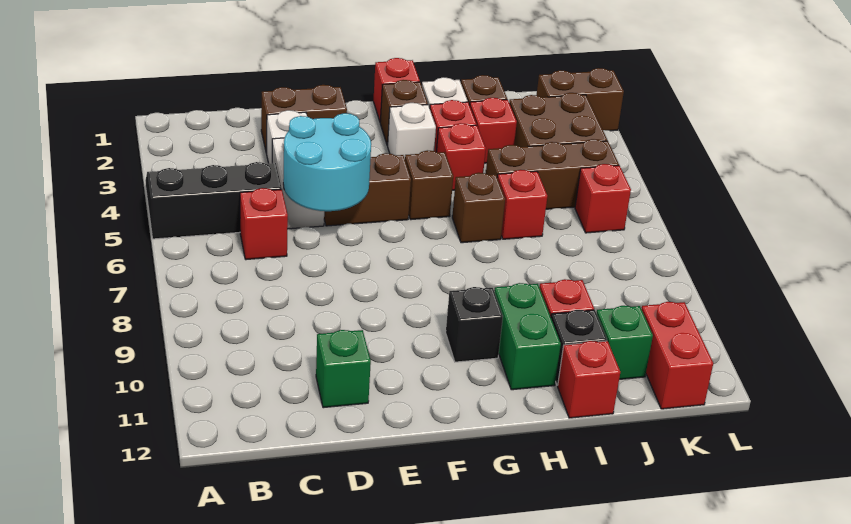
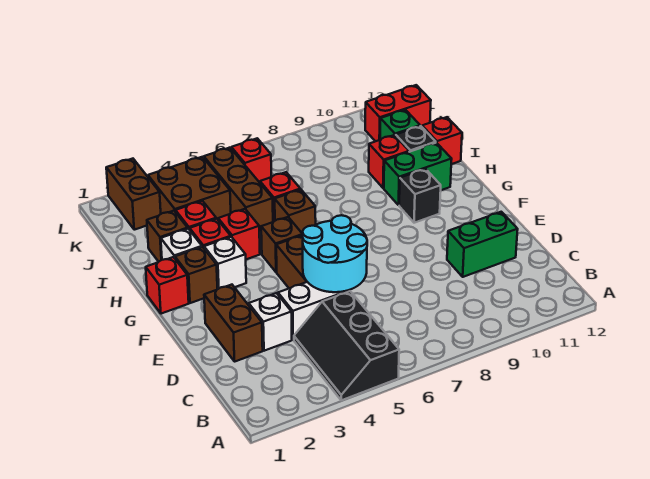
red 1x1 brick [240,188,288,260] -> none
green 1x1 brick [316,330,371,408] -> green 1x2 brick [447,212,518,277]

